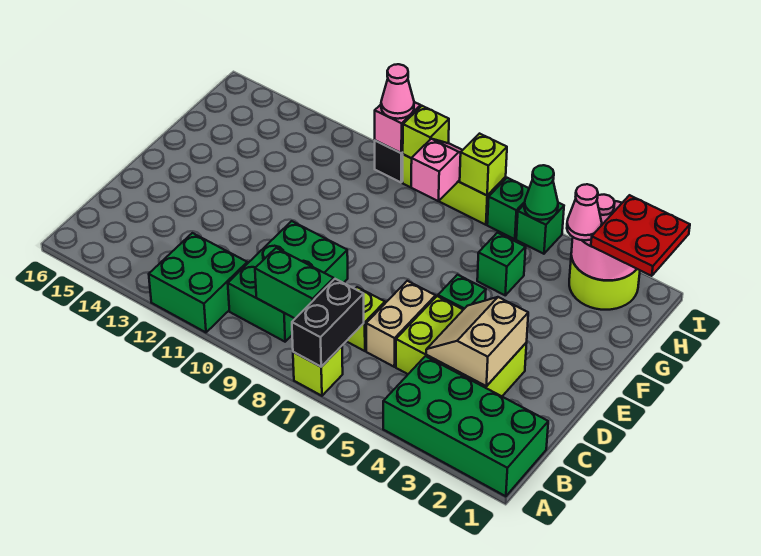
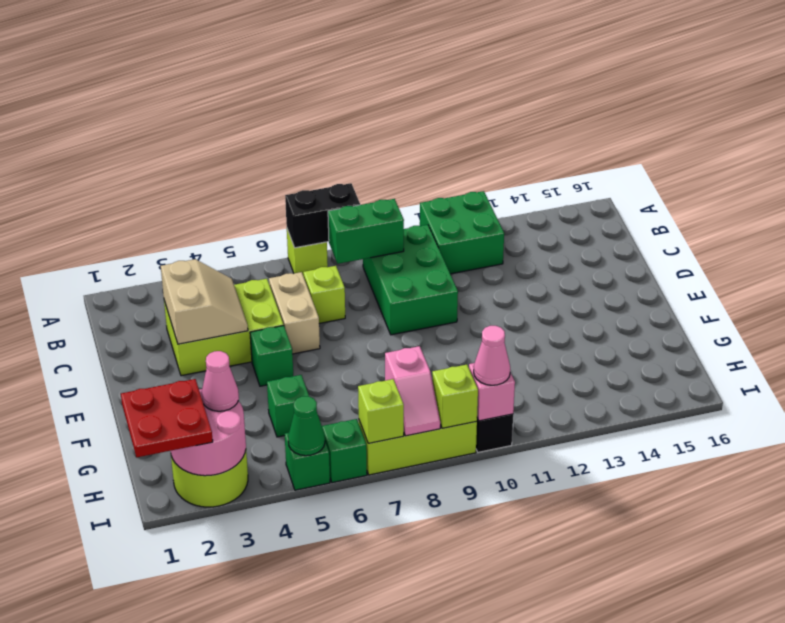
green 2x4 brick [383,356,548,496] -> none
black 1x2 brick [292,279,364,367] -> black 1x2 brick turned to [285,183,360,248]

